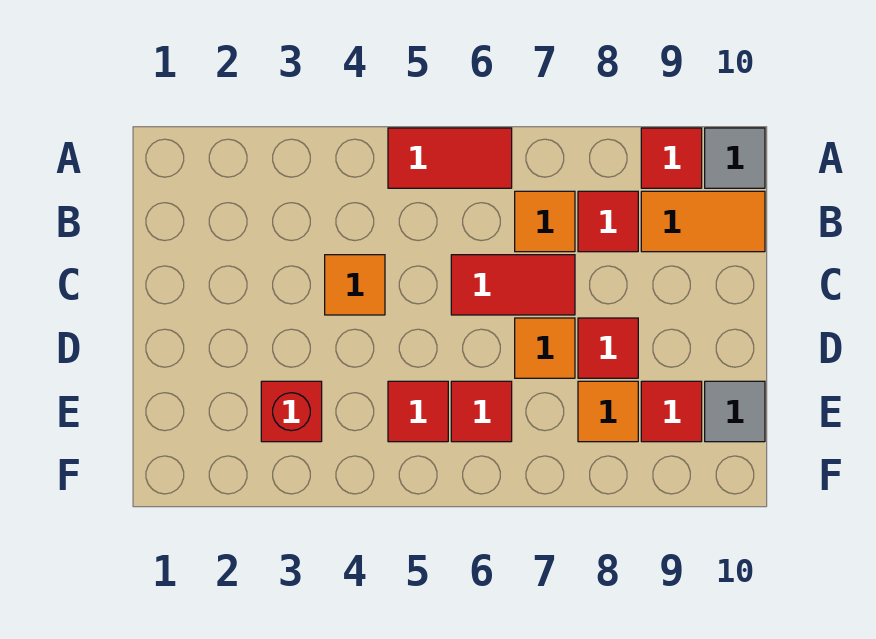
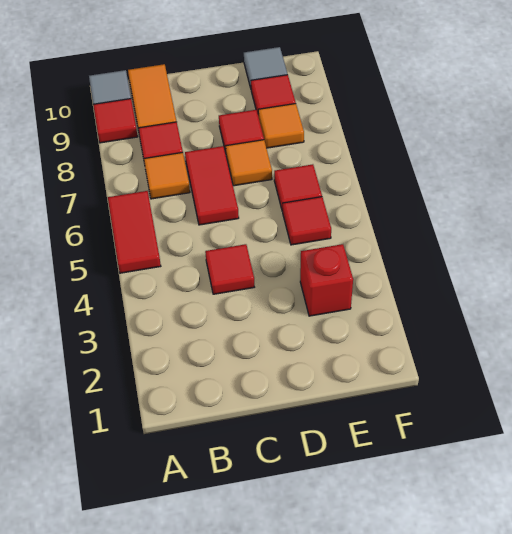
orange 1x1 tile [325,255,385,315] -> red 1x1 tile [205,244,254,294]

